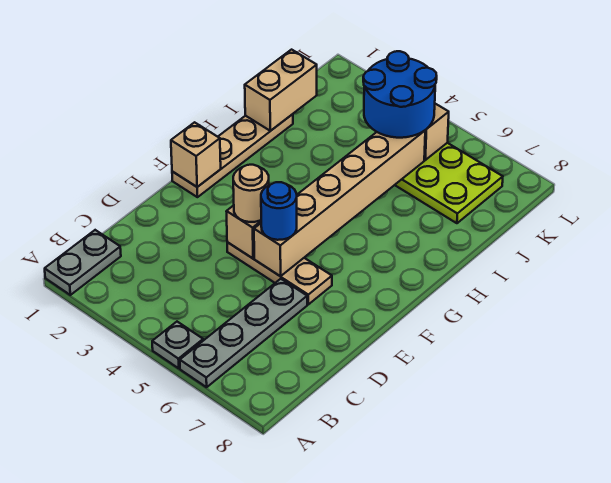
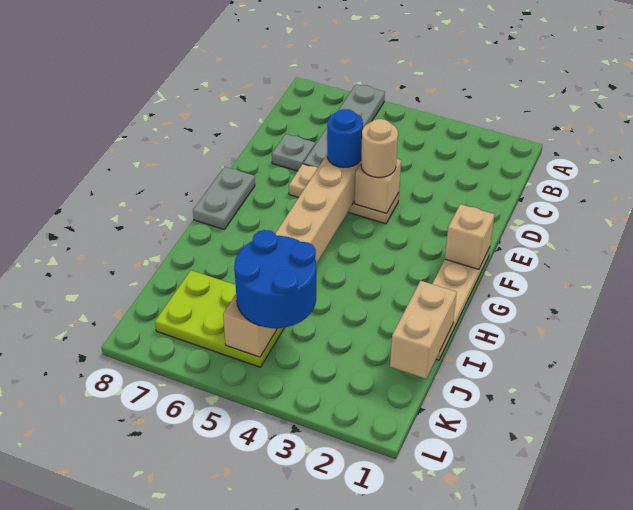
grey 1x2 plate [45,230,121,295] -> grey 1x2 plate moved to [193,167,255,229]
grey 1x1 plate [152,322,203,368] -> grey 1x1 plate moved to [272,134,315,171]

